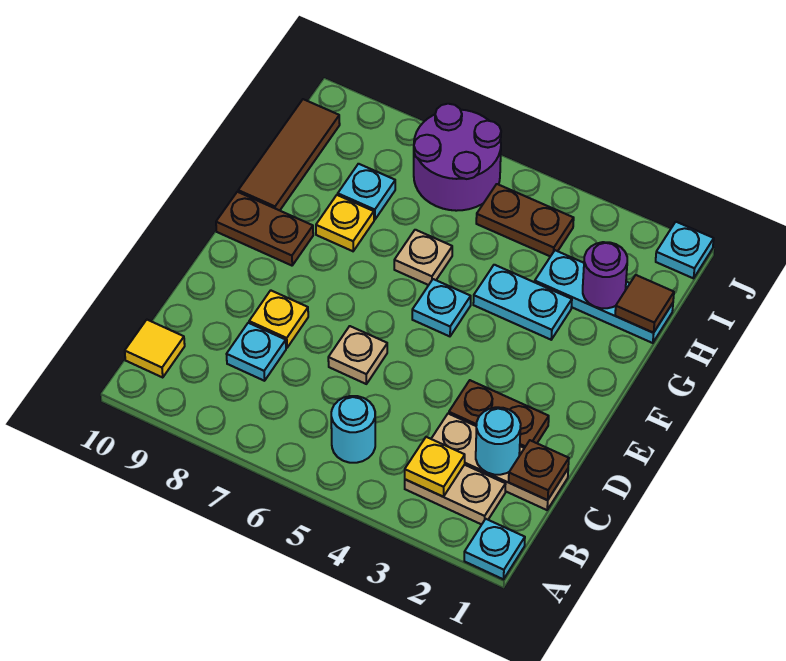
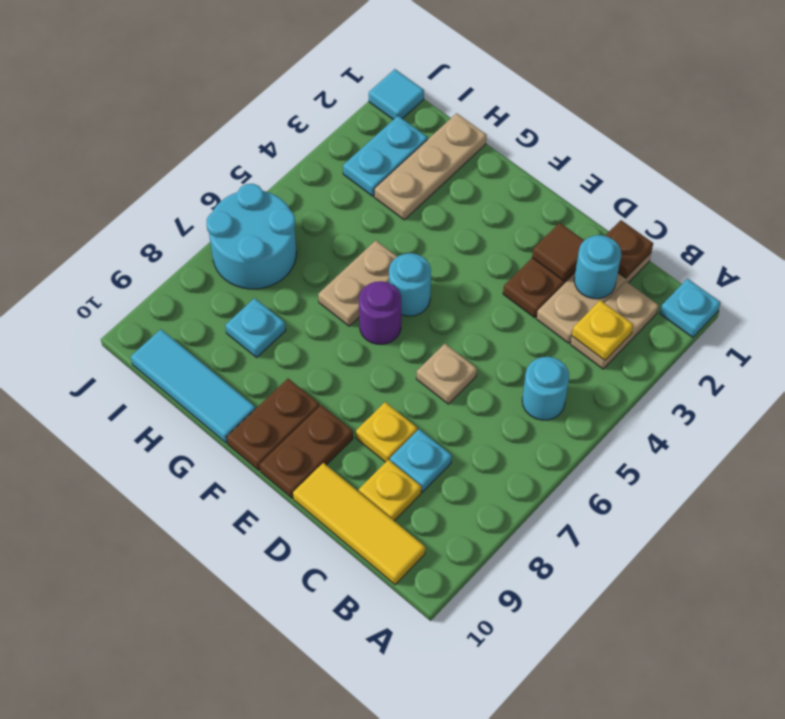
yellow 1x1 tile [125,320,185,377] -> yellow 1x3 tile [293,463,425,585]
cyan 1x1 plate [412,279,471,336] -> cyan 1x1 round brick [389,253,431,316]
cyan 1x2 plate [473,265,572,340] -> cyan 1x2 plate moved to [343,116,428,196]
tan 1x1 plate [394,230,452,285] -> tan 1x2 plate [318,240,397,326]
yellow 1x1 plate [316,195,374,251] -> yellow 1x1 plate moved to [359,460,421,521]
brown 1x3 tile [238,99,340,210] -> cyan 1x3 tile [131,329,255,443]
cyan 1x3 plate [535,250,673,343] -> tan 1x3 plate [374,113,487,220]
brown 1x1 tile [615,275,674,333] -> brown 1x1 tile moved to [532,223,584,281]
purple 1x1 round brick [583,242,627,308] -> purple 1x1 round brick moved to [359,281,401,344]
brown 1x2 plate [476,184,574,256] -> brown 1x2 plate moved to [259,405,353,498]
purple 2x2 round brick [414,104,501,211] -> cyan 2x2 round brick [207,184,296,289]
cyan 1x1 plate [656,222,714,278] -> cyan 1x1 tile [369,69,424,120]

